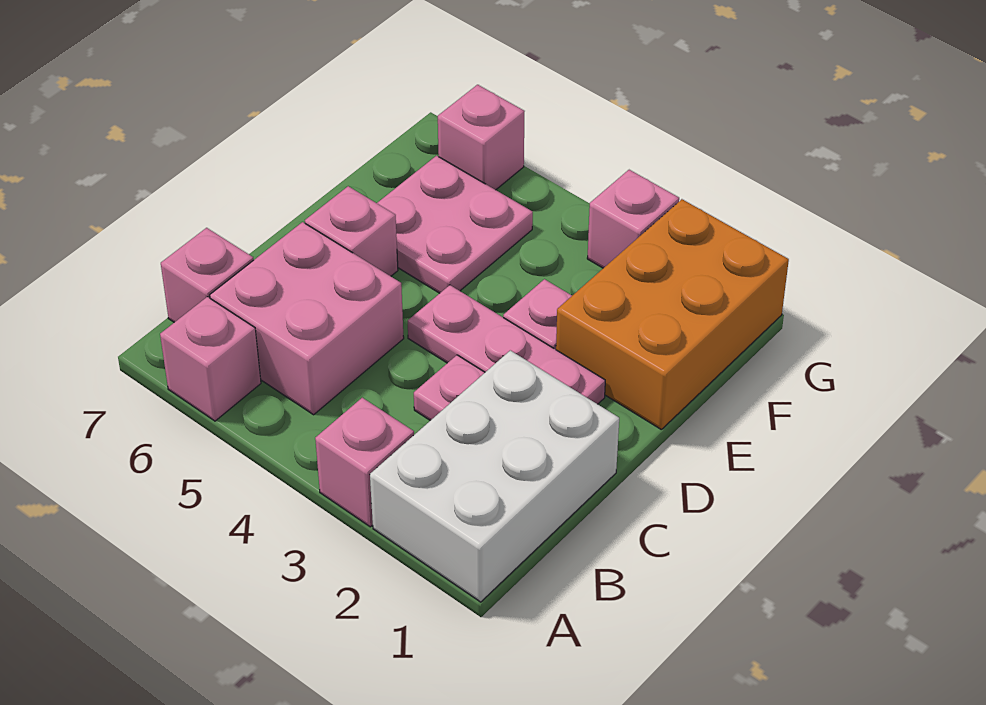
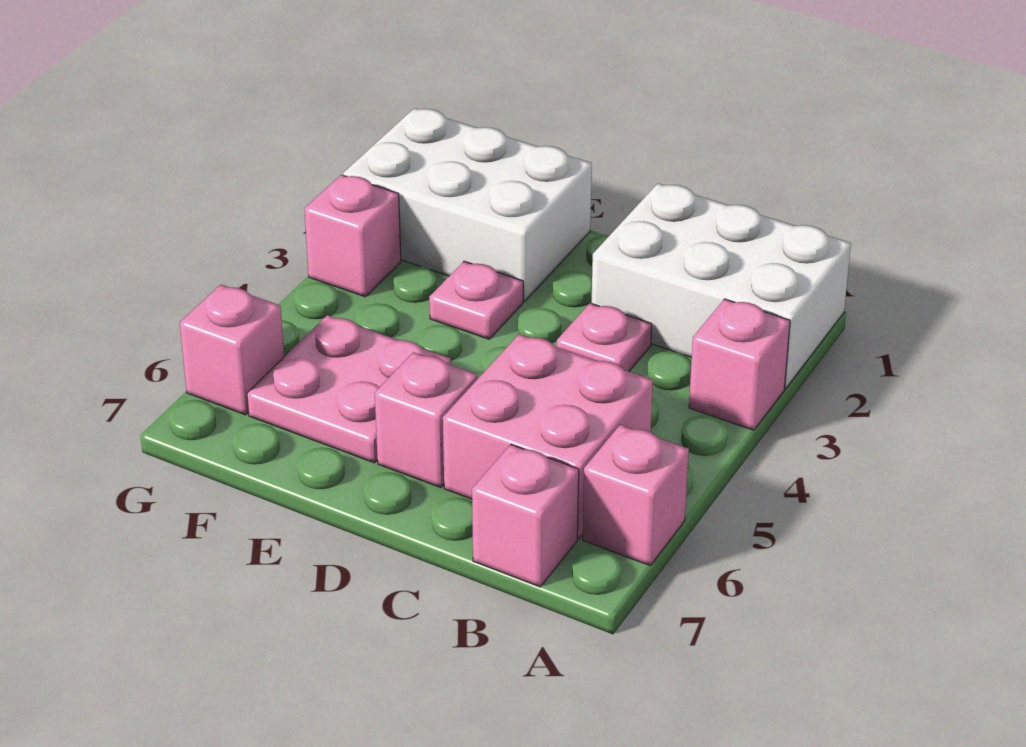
pink 1x3 plate [408,285,605,404] -> none
orange 2x3 brick [556,199,789,430] -> white 2x3 brick [343,108,592,301]

